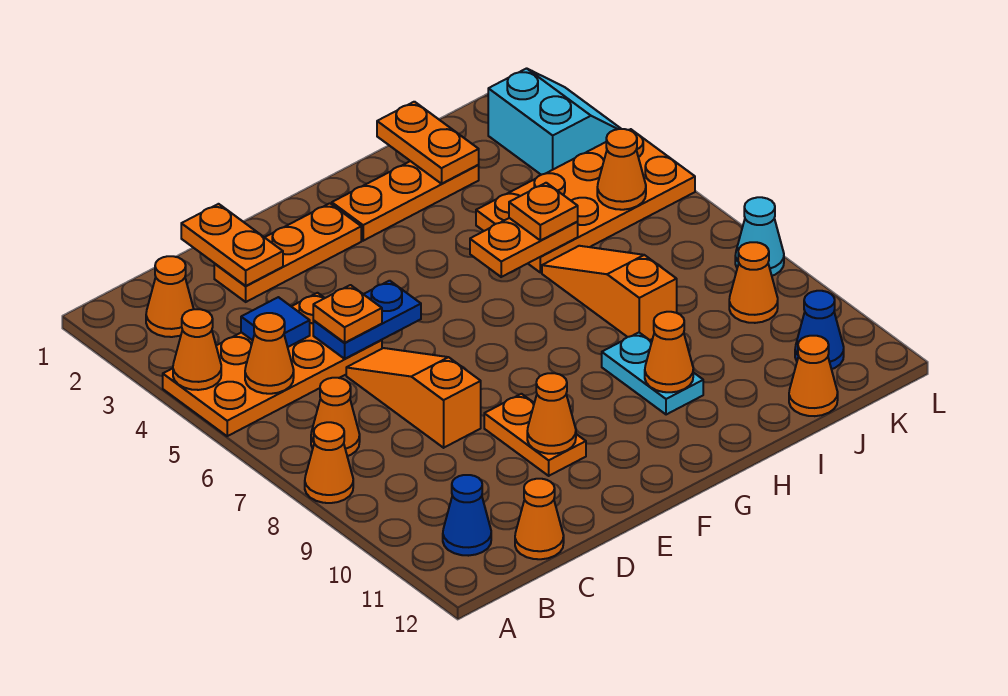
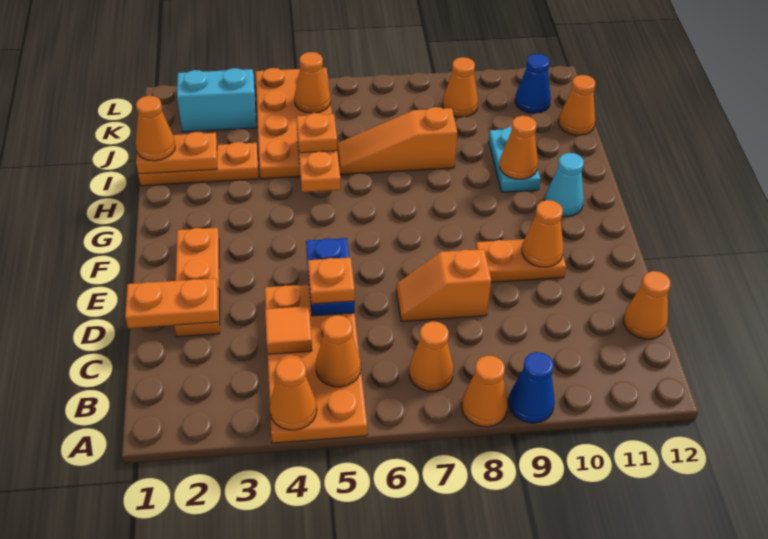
orange 1x1 cone [146,256,194,337] -> orange 1x1 cone moved to [136,96,175,161]
blue 1x1 cone [443,475,491,556] -> blue 1x1 cone moved to [509,352,555,423]
blue 1x1 tile [241,297,310,347] -> orange 1x1 tile [265,306,312,354]
orange 1x3 slope [346,348,481,448] -> orange 1x2 slope [396,249,491,321]
orange 1x3 plate [332,161,479,241] -> orange 1x3 plate turned to [138,142,259,186]
cyan 1x2 plate [602,333,703,415] -> cyan 1x2 plate turned to [489,127,540,192]
cyan 1x1 cone [735,197,784,276] -> cyan 1x1 cone moved to [544,153,584,217]

